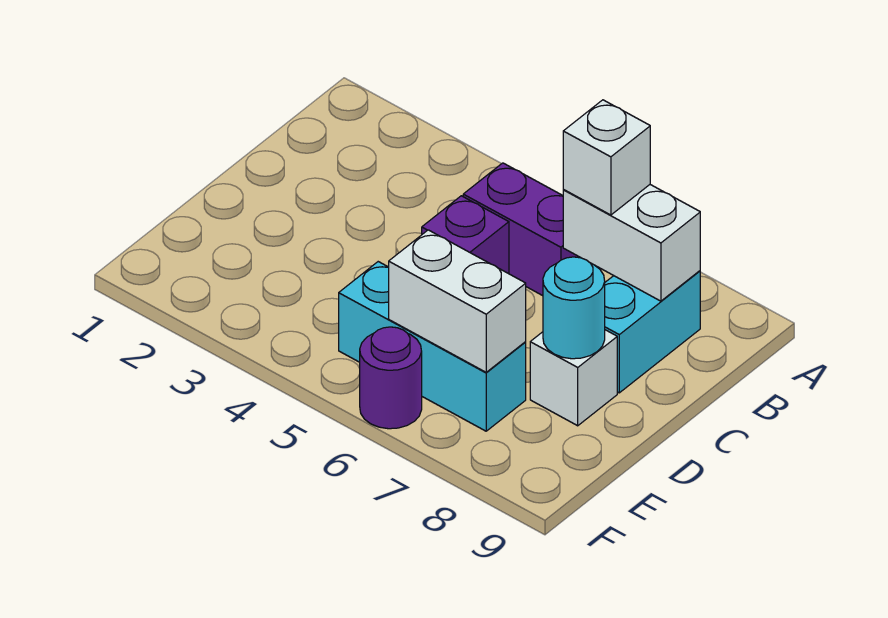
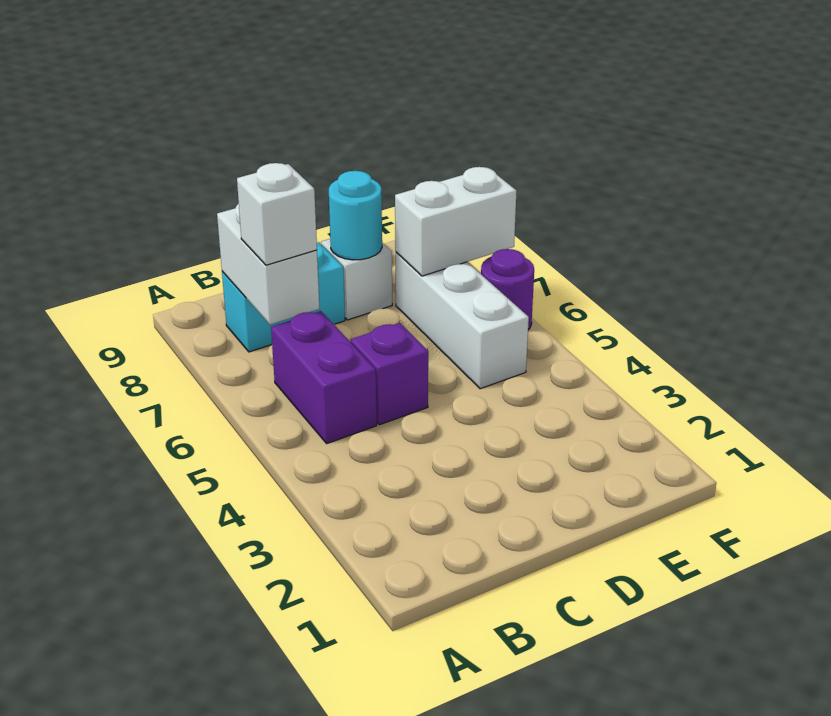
cyan 1x3 brick [339,262,526,431] -> white 1x3 brick [395,252,529,389]
white 1x2 brick [389,230,526,372] -> white 1x2 brick turned to [395,167,517,276]

